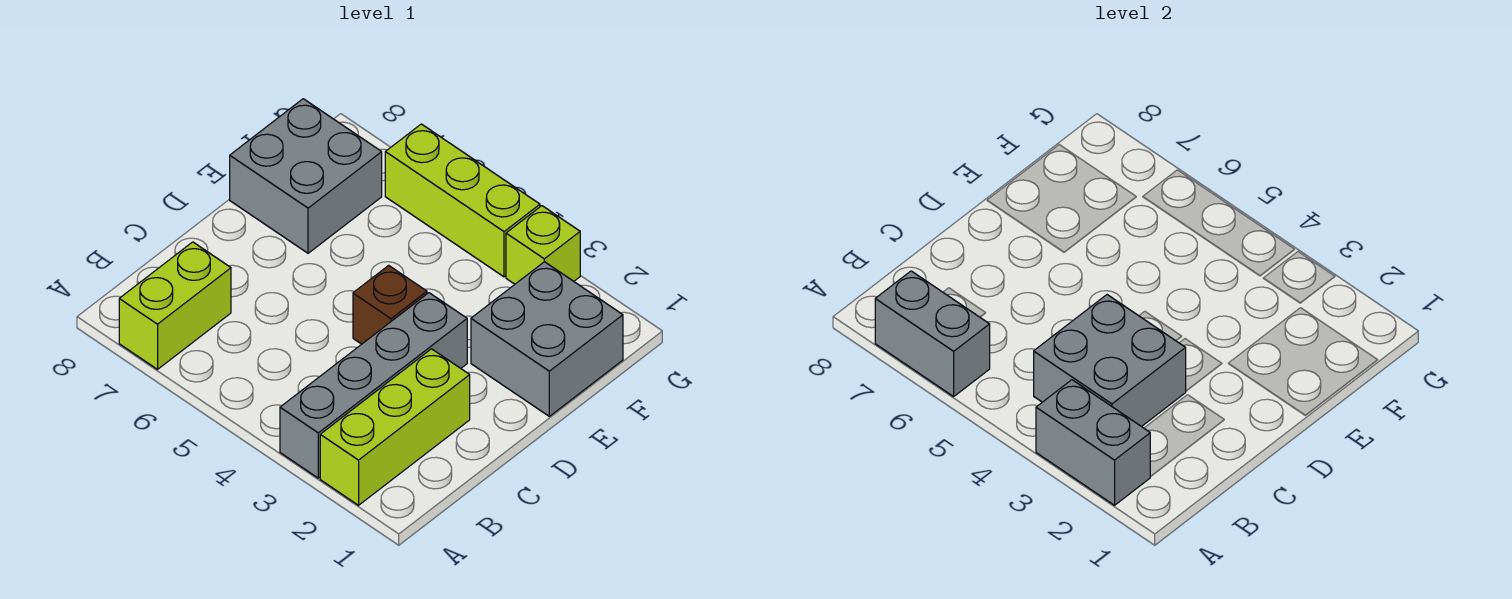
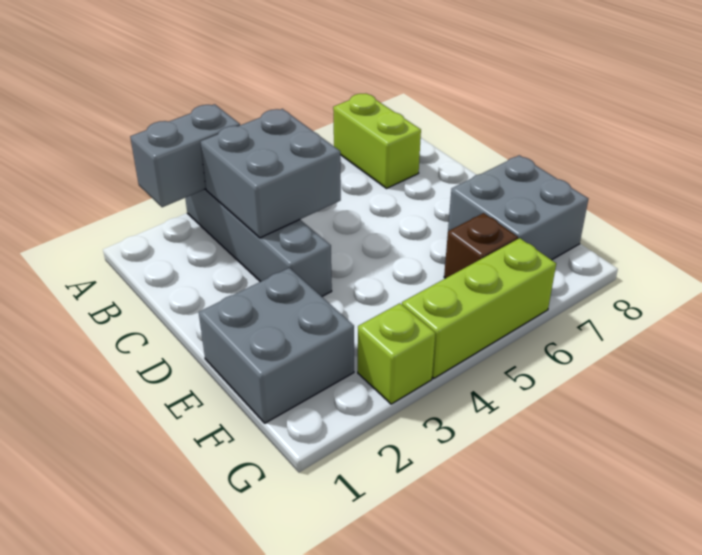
lime 1x3 brick [320,349,470,505] -> none
grey 1x2 brick [875,271,990,396] -> none
brown 1x1 brick [353,265,427,344] -> brown 1x1 brick moved to [444,213,518,278]

